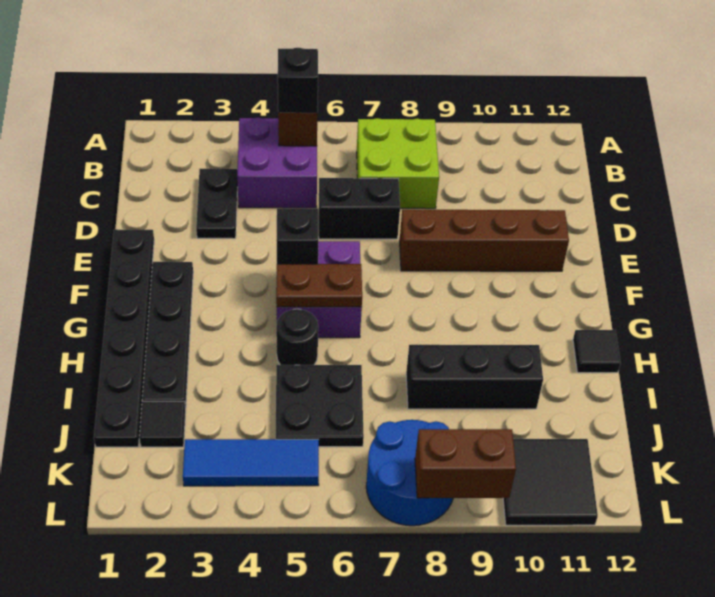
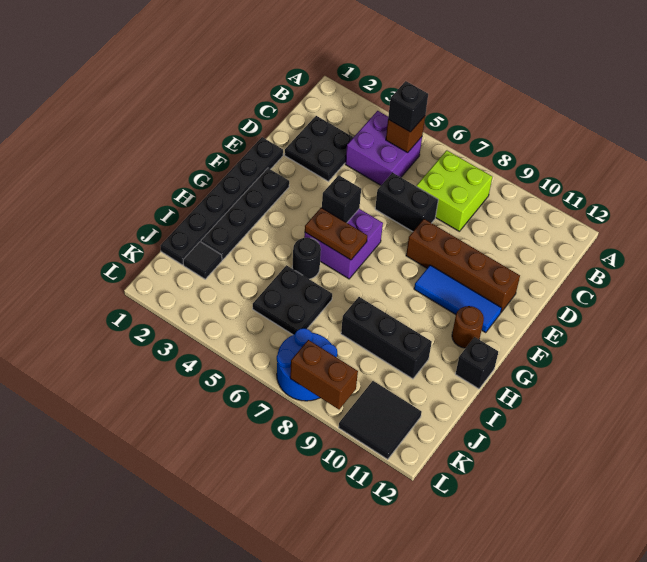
black 1x2 plate [196,168,238,239] -> black 2x2 plate [285,116,353,181]
none -> brown 1x1 round brick [452,306,484,348]
black 1x1 tile [573,330,621,373] -> black 1x1 brick [456,337,498,389]
blue 1x3 tile [183,439,319,486] -> blue 1x3 tile moved to [414,265,502,333]

